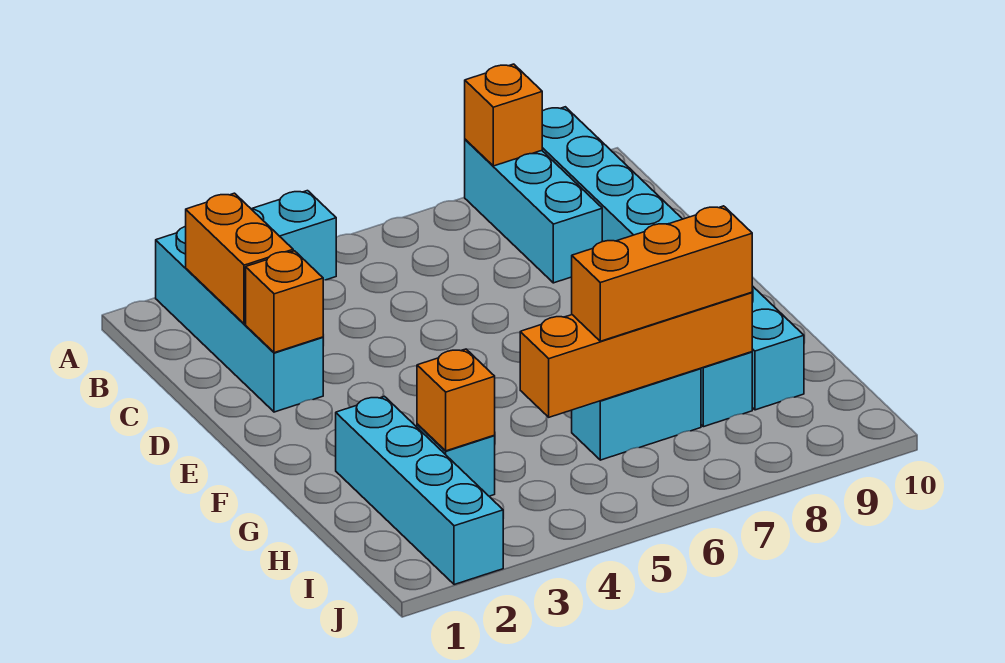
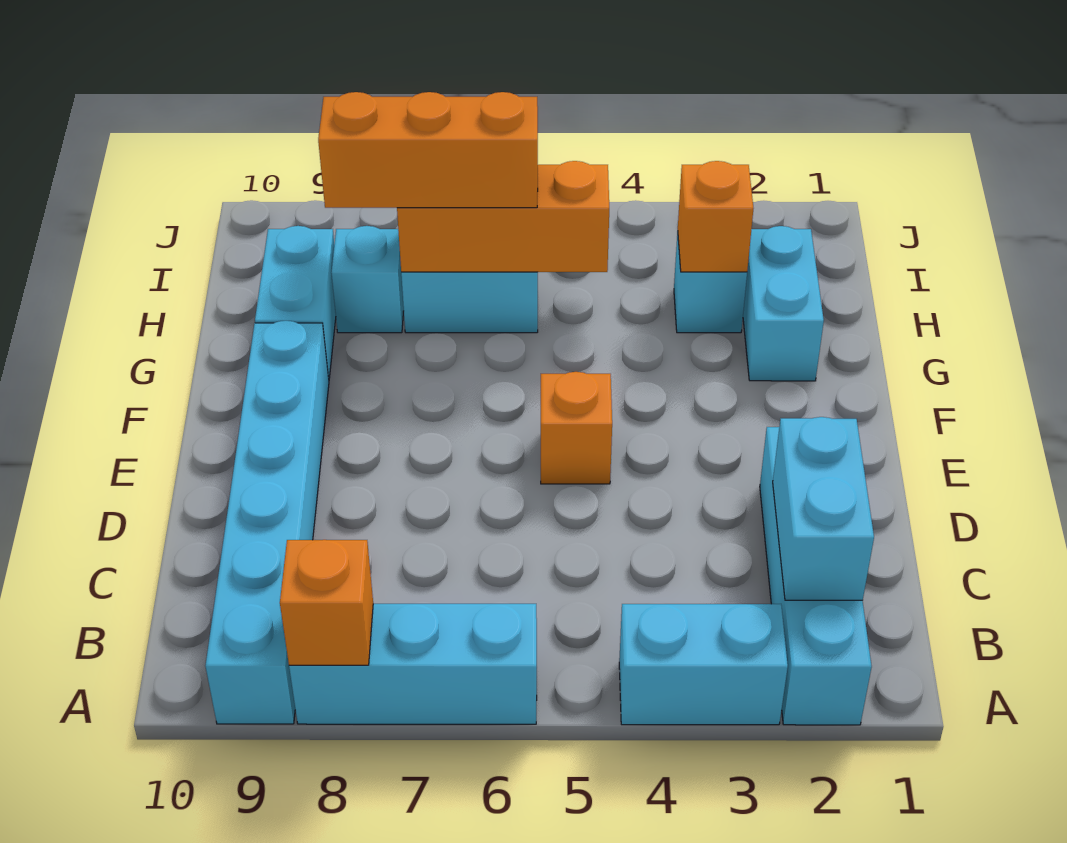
cyan 1x3 brick [465,139,602,283] -> cyan 1x3 brick turned to [289,604,537,724]
orange 1x2 brick [186,193,293,324] -> cyan 1x2 brick [773,417,874,600]
orange 1x1 brick [246,251,323,353] -> orange 1x1 brick moved to [541,372,612,484]
cyan 1x4 brick [336,396,503,585] -> cyan 1x2 brick [743,226,824,381]
orange 1x4 brick [520,292,752,417] -> orange 1x3 brick [397,161,609,272]

